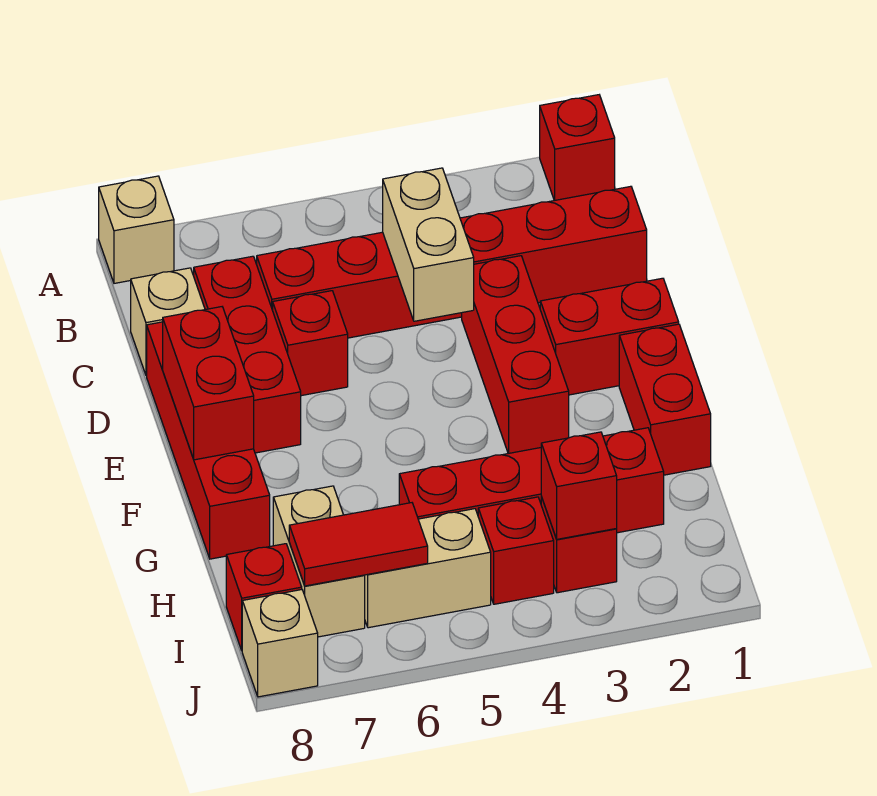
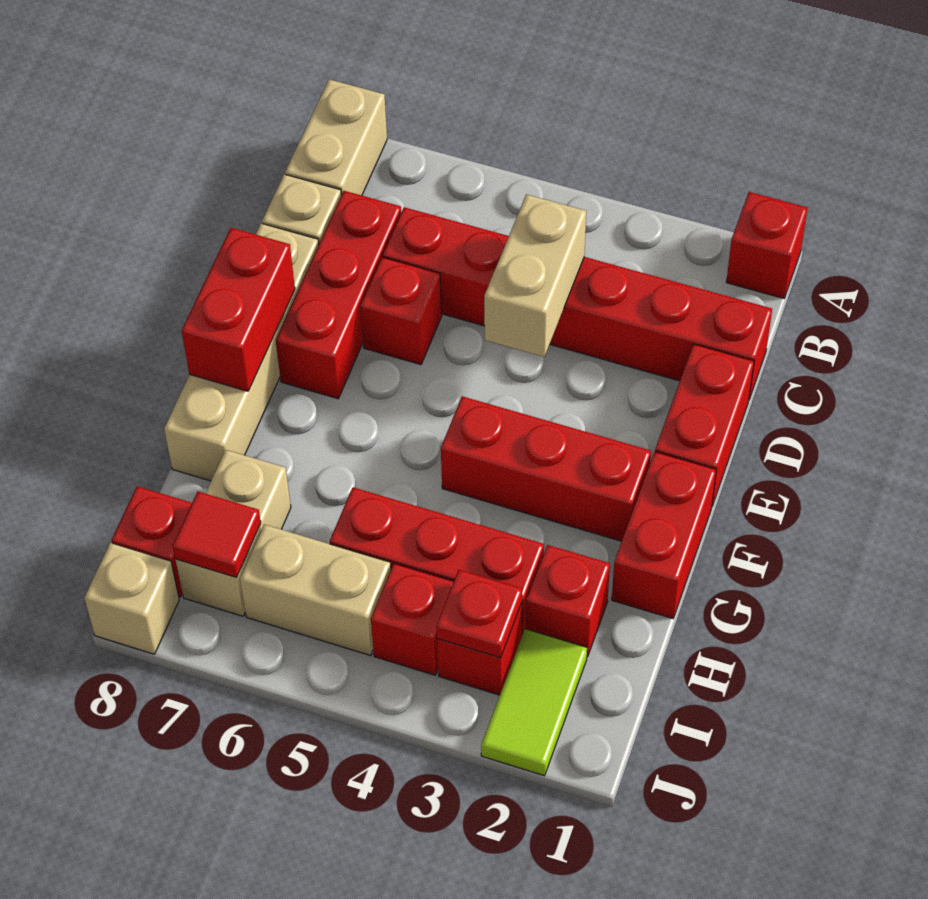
tan 1x1 brick [99,176,174,283] -> tan 1x2 brick [285,79,387,196]
red 1x3 brick [462,256,569,454] -> red 1x3 brick turned to [441,396,651,541]
red 1x4 brick [147,322,270,559] -> tan 1x4 brick [164,223,319,481]
red 1x2 brick [540,278,679,395] -> red 1x2 brick turned to [655,344,754,506]
none -> lime 1x2 tile [481,629,587,776]
red 1x1 brick [541,432,617,539] -> red 1x1 plate [436,570,522,658]
red 1x2 tile [289,503,428,586] -> red 1x1 tile [173,492,261,577]

